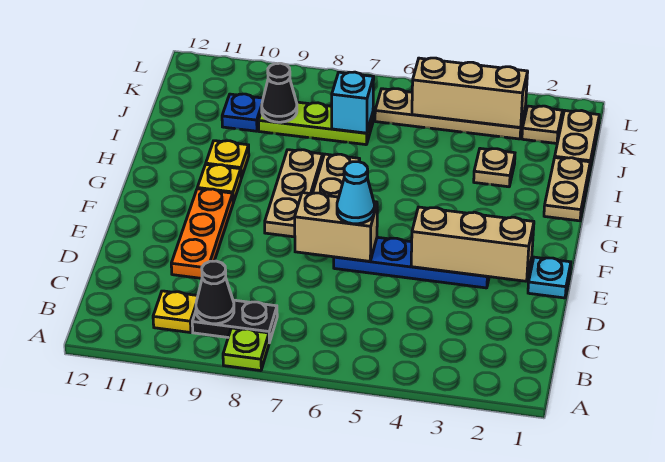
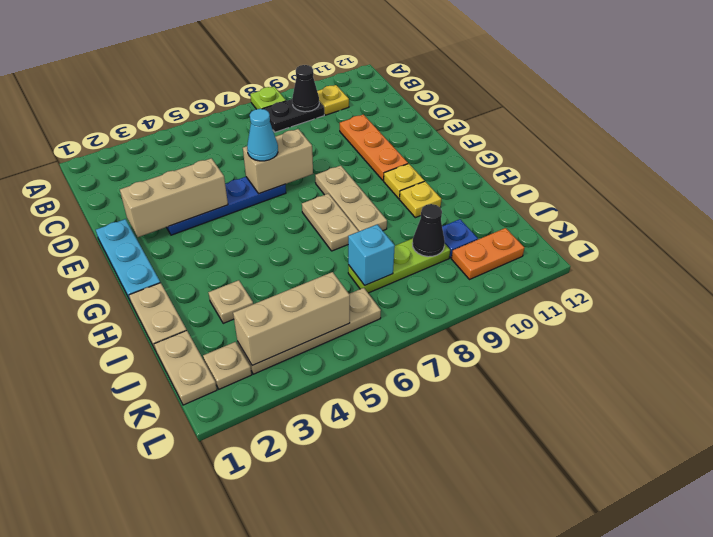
cyan 1x1 plate [528,257,571,298] -> cyan 1x3 plate [96,219,160,302]
none -> orange 1x2 plate [452,228,524,279]

